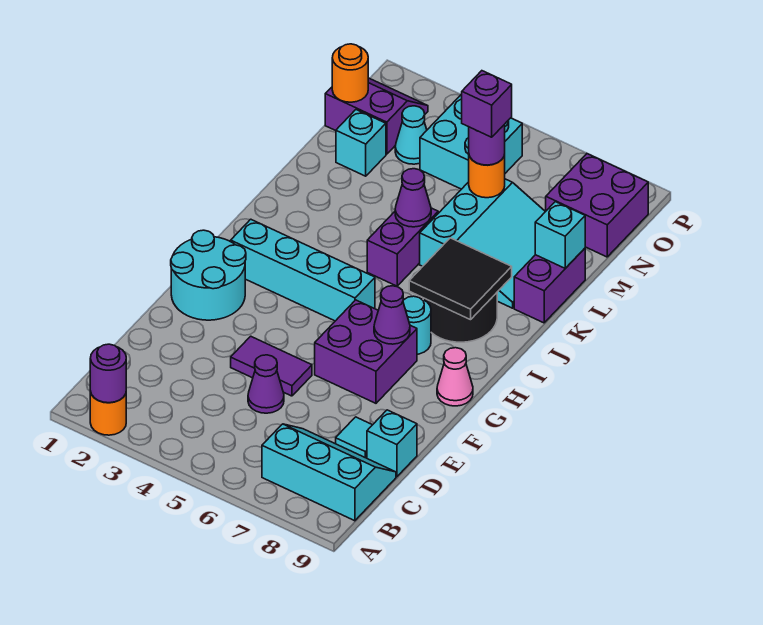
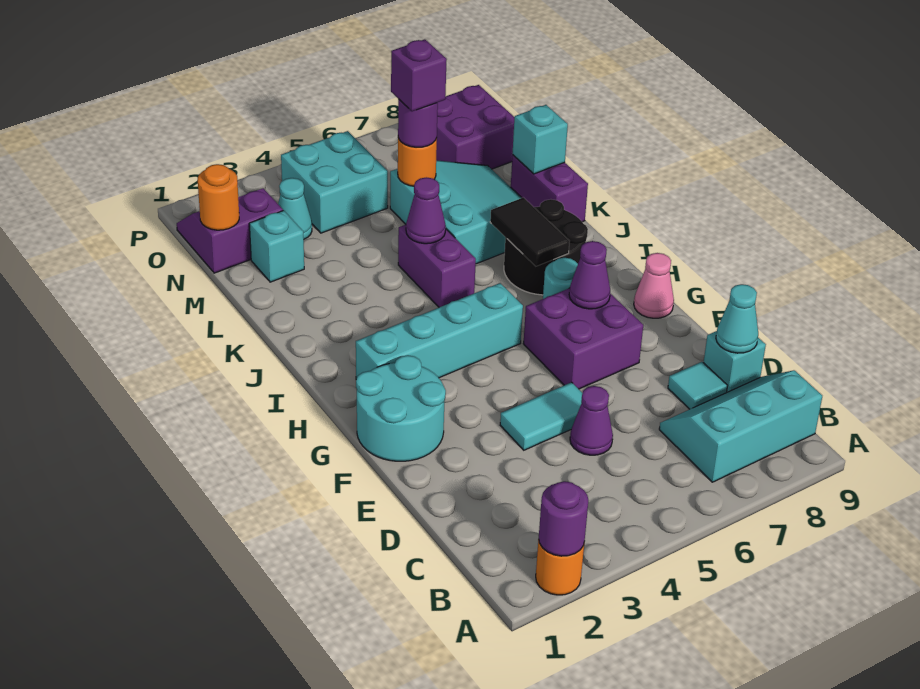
none -> cyan 1x1 cone [716,284,758,353]
purple 1x2 tile [231,336,312,396] -> cyan 1x2 tile [500,382,582,450]
black 2x2 tile [409,238,512,320] -> black 1x2 tile [490,198,570,266]

